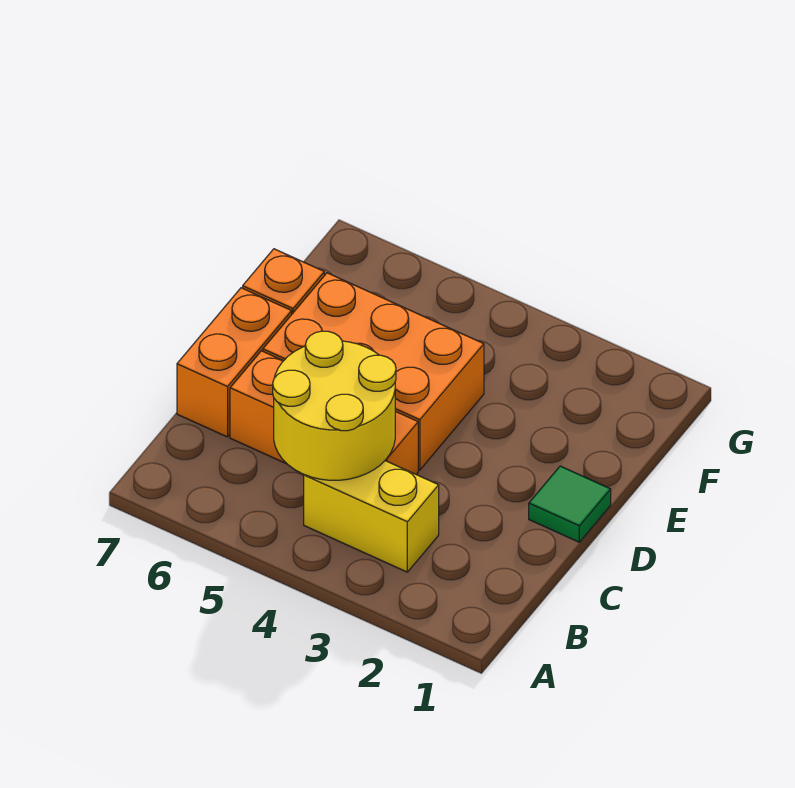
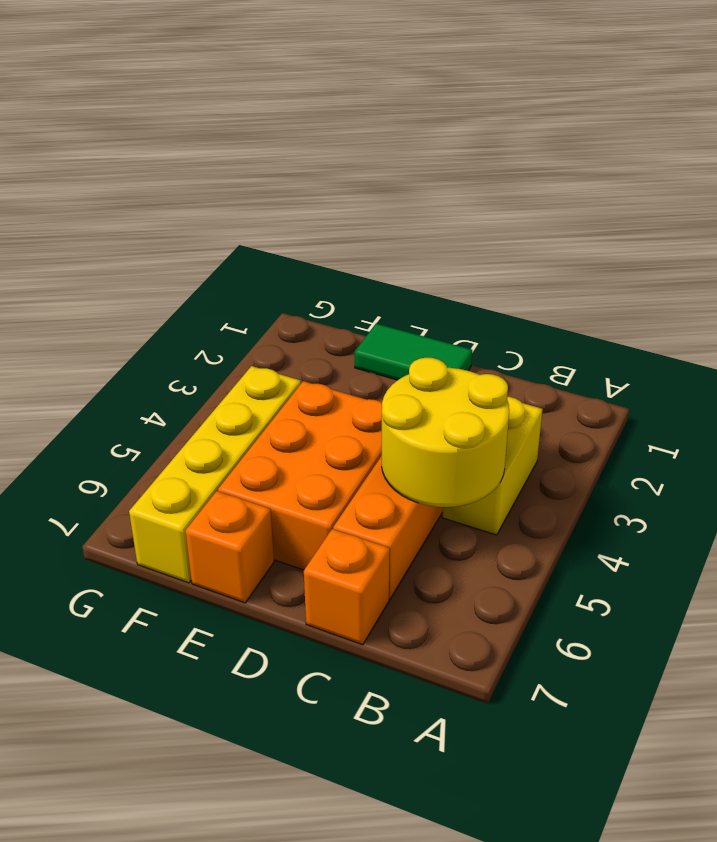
orange 1x2 brick [177,288,292,437] -> orange 1x1 brick [304,529,390,645]
green 1x1 tile [529,466,611,542] -> green 1x2 tile [355,324,472,380]
none -> yellow 1x4 brick [129,366,301,583]

